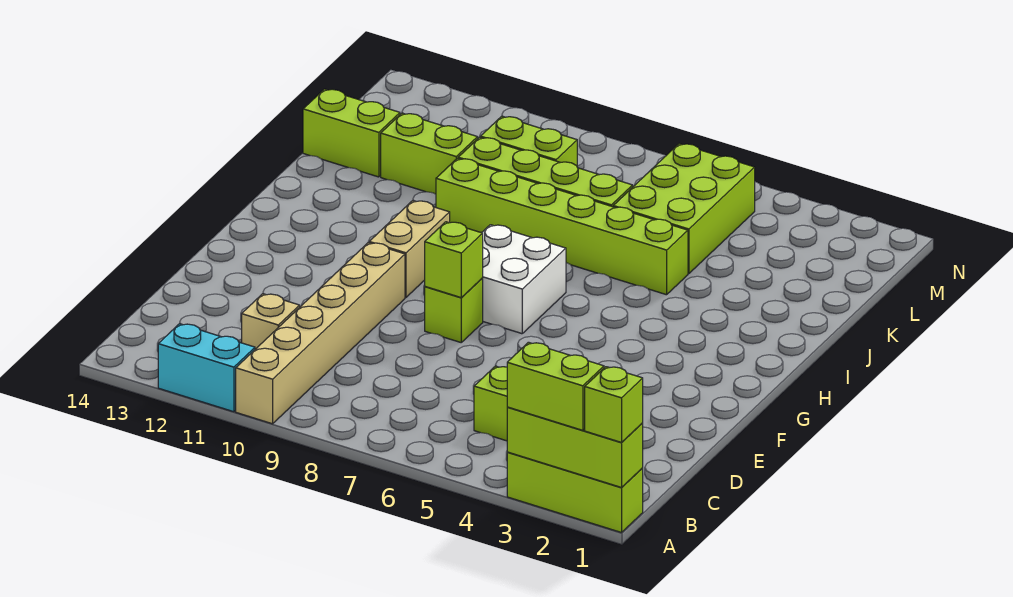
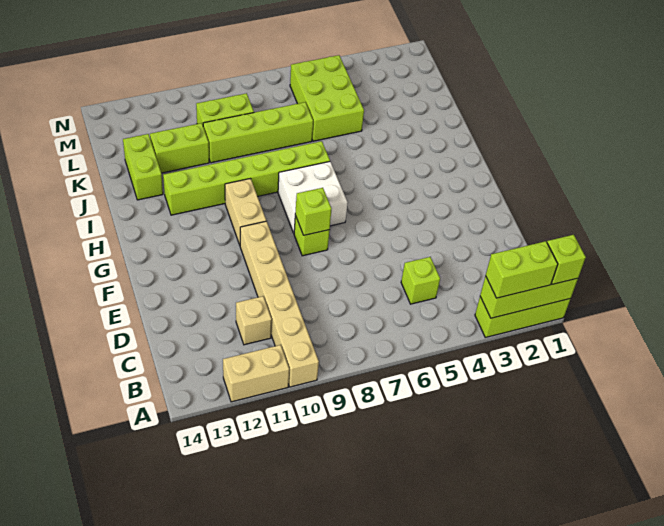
cyan 1x2 brick [158,324,255,412] -> tan 1x2 brick [223,345,289,402]
lime 1x6 brick [436,158,688,295] -> lime 1x6 brick moved to [163,141,330,215]
lime 1x2 brick [303,89,400,177] -> lime 1x2 brick turned to [123,134,163,200]

